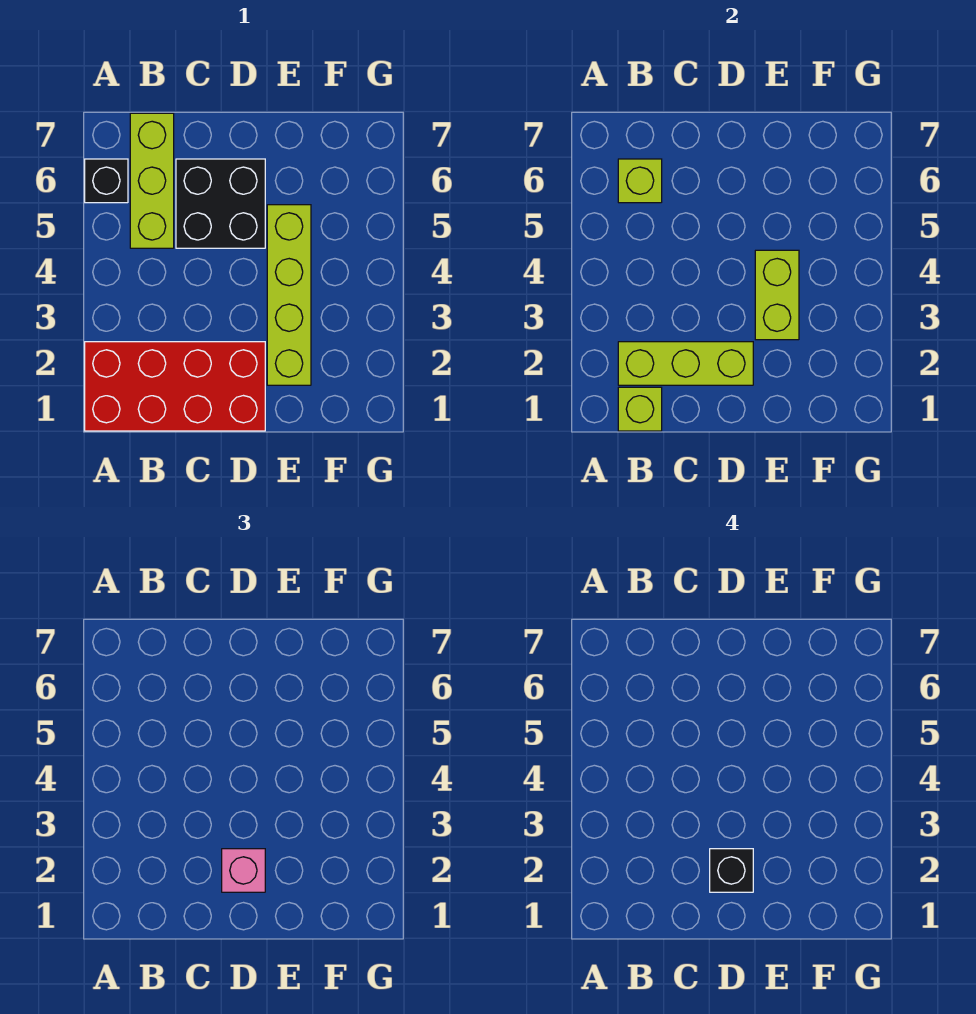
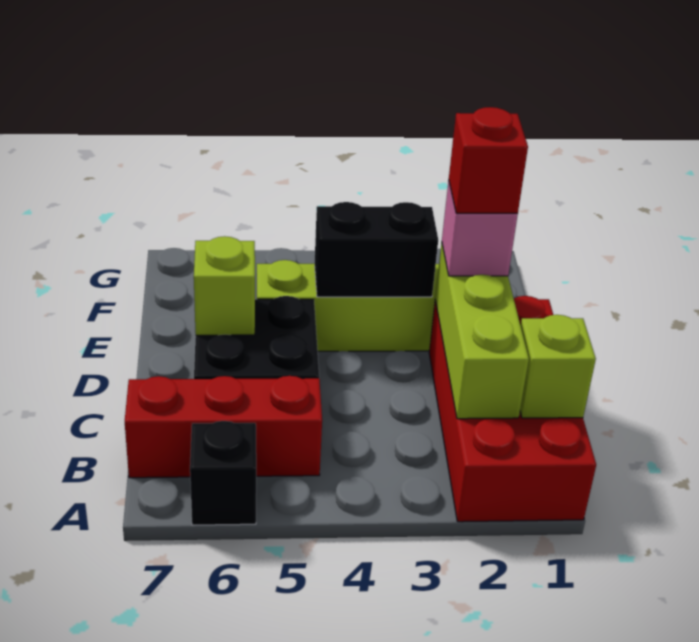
lime 1x3 brick [130,113,174,248] -> red 1x3 brick [125,376,322,478]
lime 1x1 brick [618,159,662,203] -> lime 1x1 brick moved to [194,236,255,335]
black 1x1 brick [710,849,753,892] -> red 1x1 brick [449,107,528,213]
lime 1x2 brick [755,250,799,340] -> black 1x2 brick [314,202,438,297]

